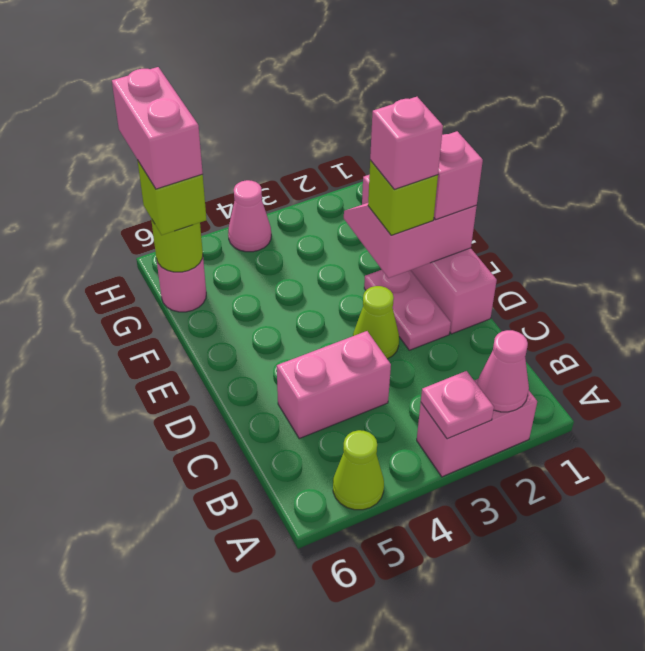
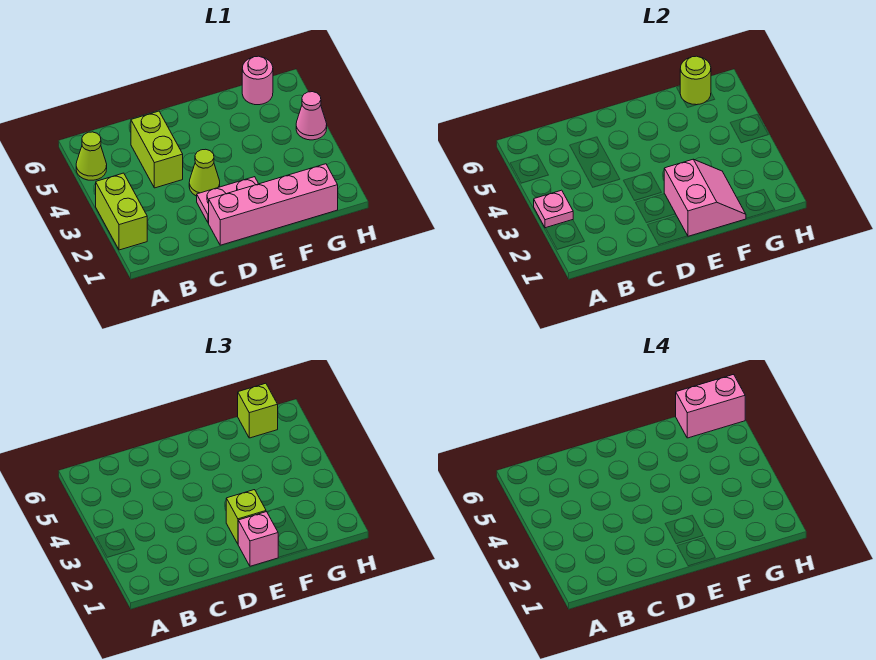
pink 1x2 brick [417,379,537,477] -> lime 1x2 brick [96,173,147,250]
pink 1x1 cone [477,330,529,412] -> none
pink 1x2 brick [277,331,391,439] -> lime 1x2 brick [131,111,183,188]
pink 1x1 brick [370,97,443,189] -> none

